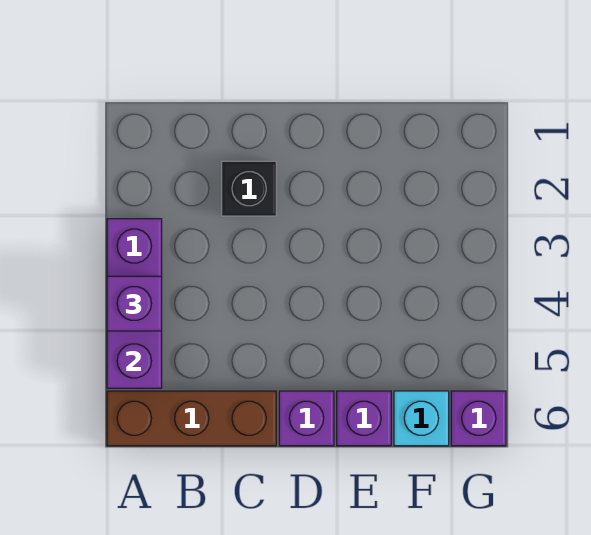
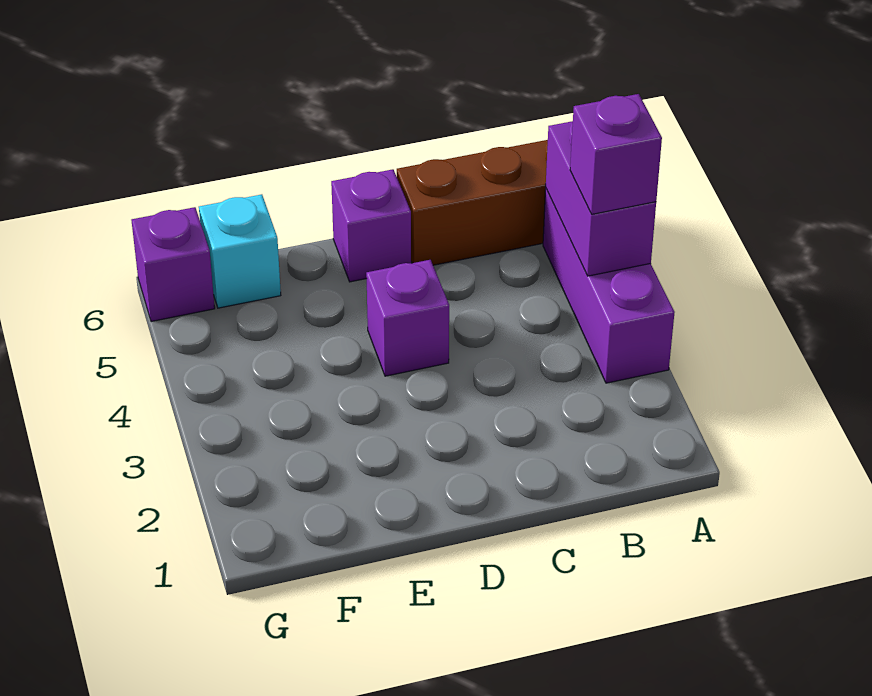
black 1x1 brick [222,161,276,216] -> none
purple 1x1 brick [337,391,391,446] -> purple 1x1 brick moved to [366,260,449,376]

